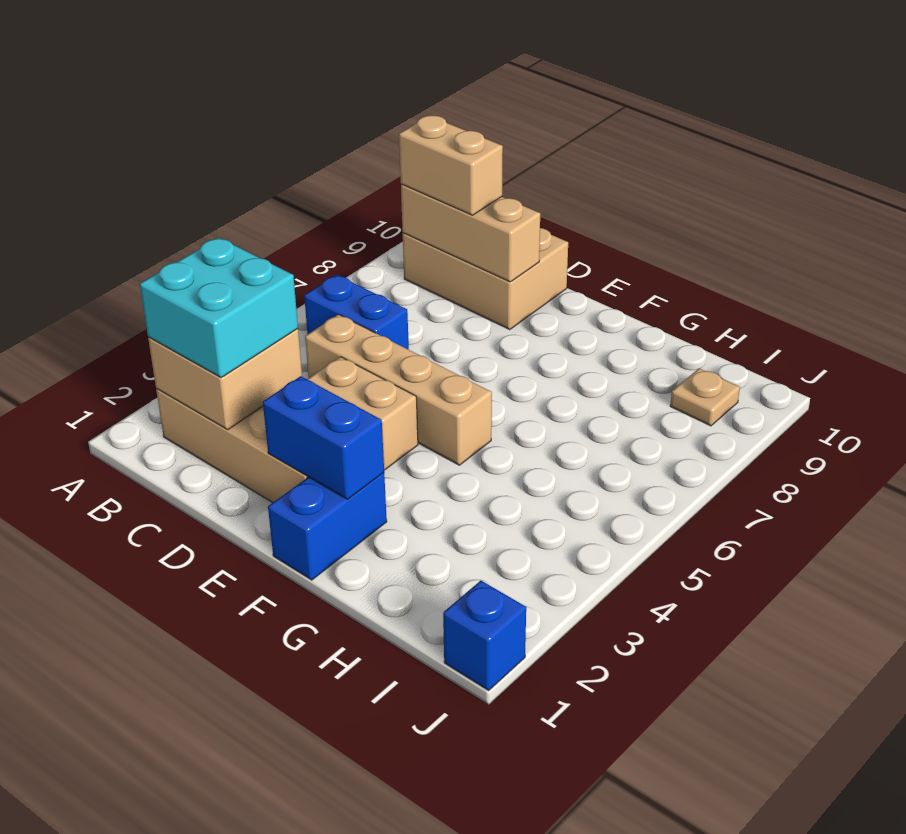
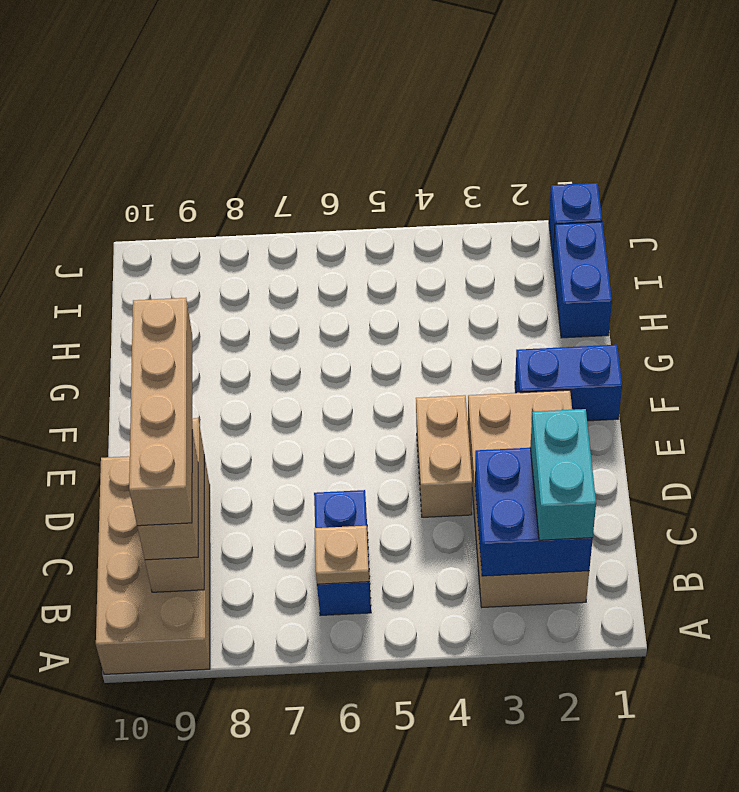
tan 2x2 brick [148,329,302,430] -> blue 2x2 brick [475,448,593,576]
cyan 2x2 brick [140,238,298,377] -> cyan 1x2 brick [530,409,596,540]
tan 2x3 brick [403,228,568,330] -> tan 2x4 brick [96,455,210,674]
tan 1x4 brick [305,314,492,465] -> tan 1x4 brick moved to [129,298,192,526]
blue 1x2 brick [263,376,384,499] -> blue 1x2 brick moved to [553,222,612,338]
tan 1x1 plate [670,368,740,426] -> tan 1x1 plate moved to [315,526,369,584]

